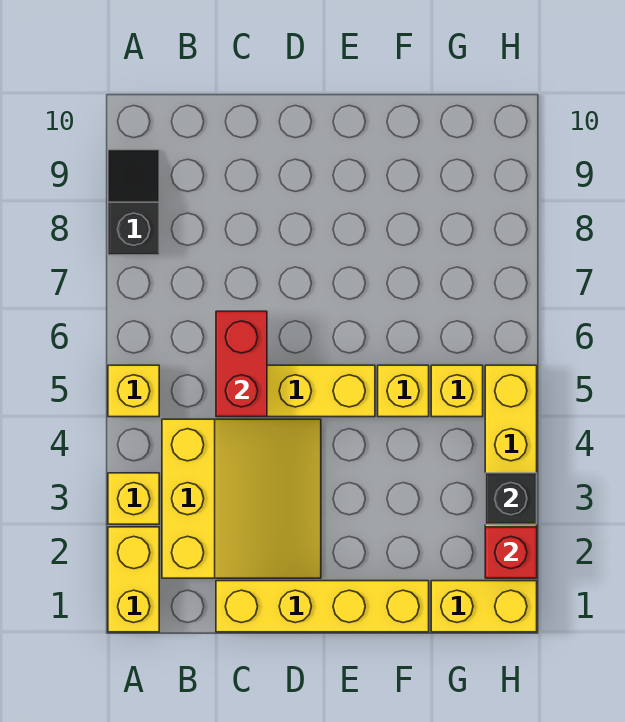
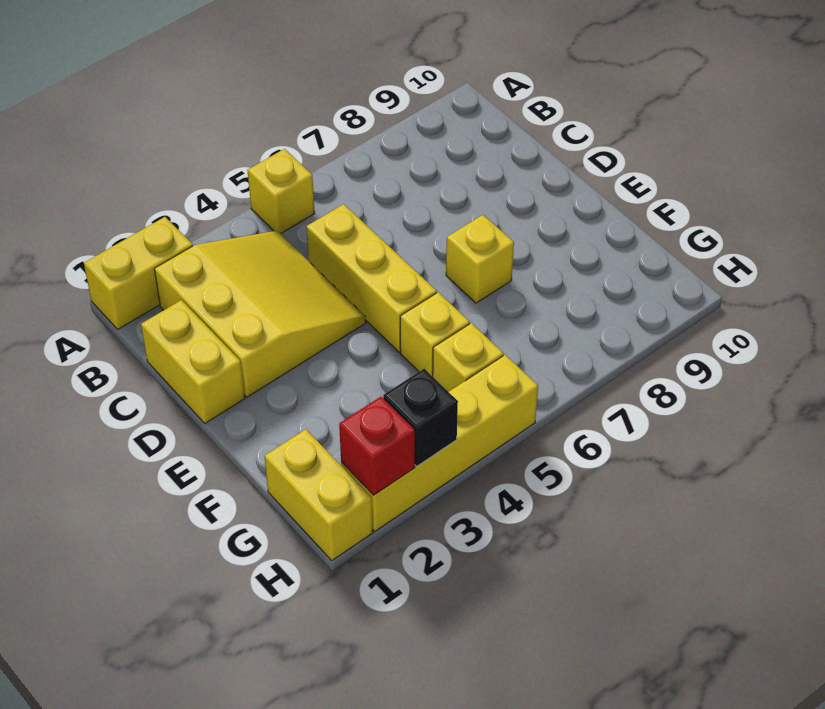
yellow 1x1 brick [108,473,159,524] -> yellow 1x1 brick moved to [446,215,514,303]
black 1x2 slope [108,150,159,255] -> none
yellow 3x3 slope [162,419,321,578] -> yellow 3x3 slope turned to [154,231,366,397]
yellow 1x4 brick [216,581,429,632] -> yellow 1x2 brick [141,300,245,423]
red 1x2 brick [216,311,267,417] -> none

